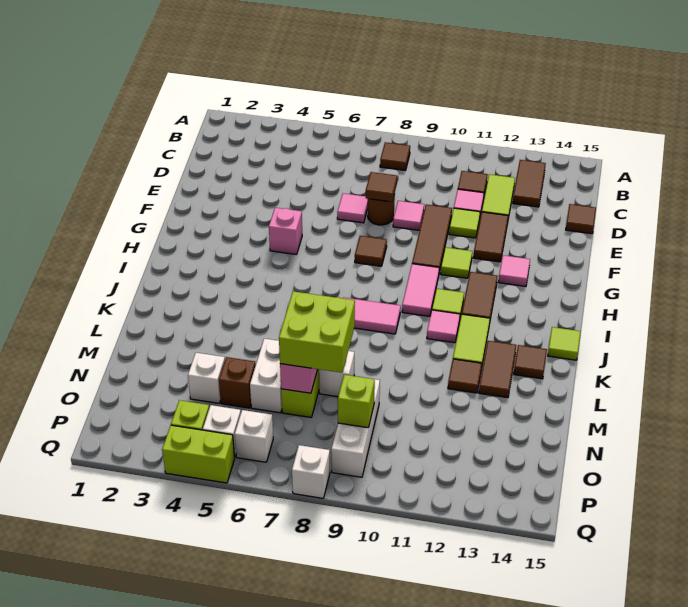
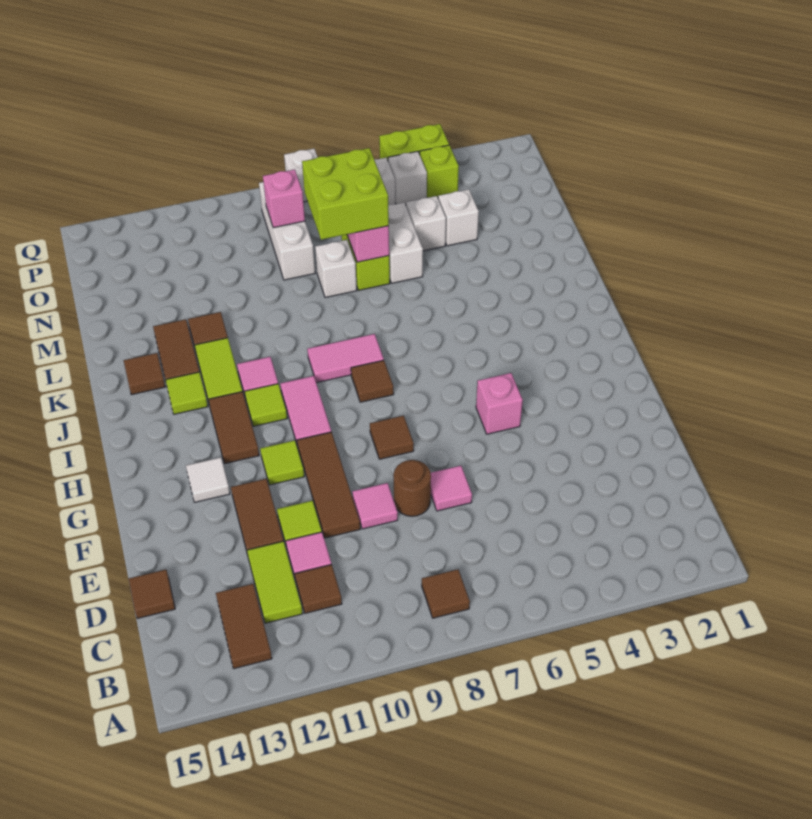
brown 1x1 tile [366,172,397,202] -> brown 1x1 tile moved to [351,360,394,402]
pink 1x1 tile [499,255,530,286] -> white 1x1 tile [186,457,230,502]
lime 1x1 tile [548,327,581,360] -> lime 1x1 tile moved to [166,372,208,414]
brown 1x1 brick [219,357,256,408] -> white 1x1 brick [406,196,446,251]
lime 1x1 brick [338,375,375,428] -> pink 1x1 brick [263,170,305,228]

